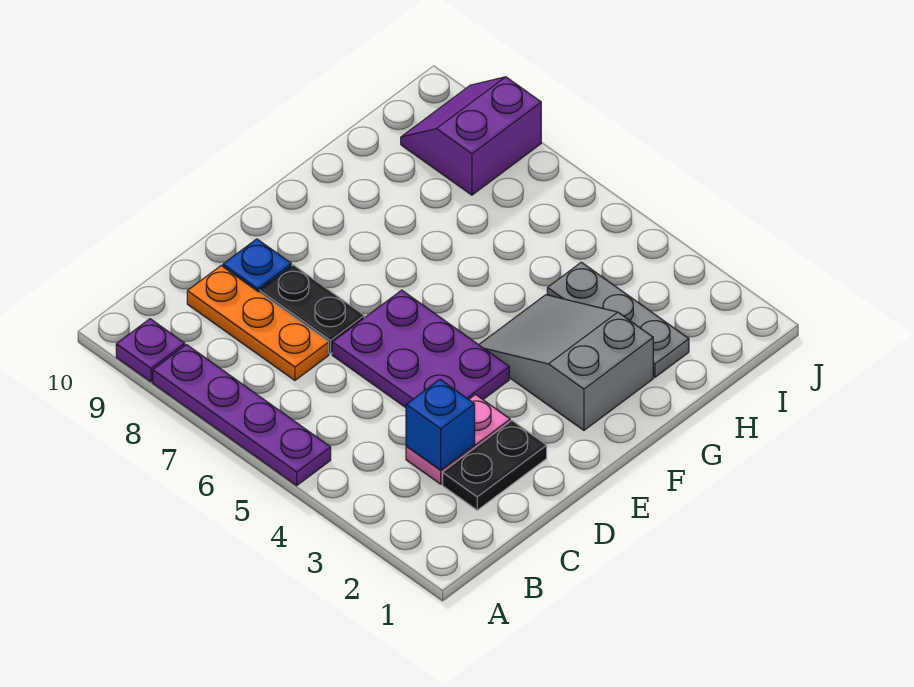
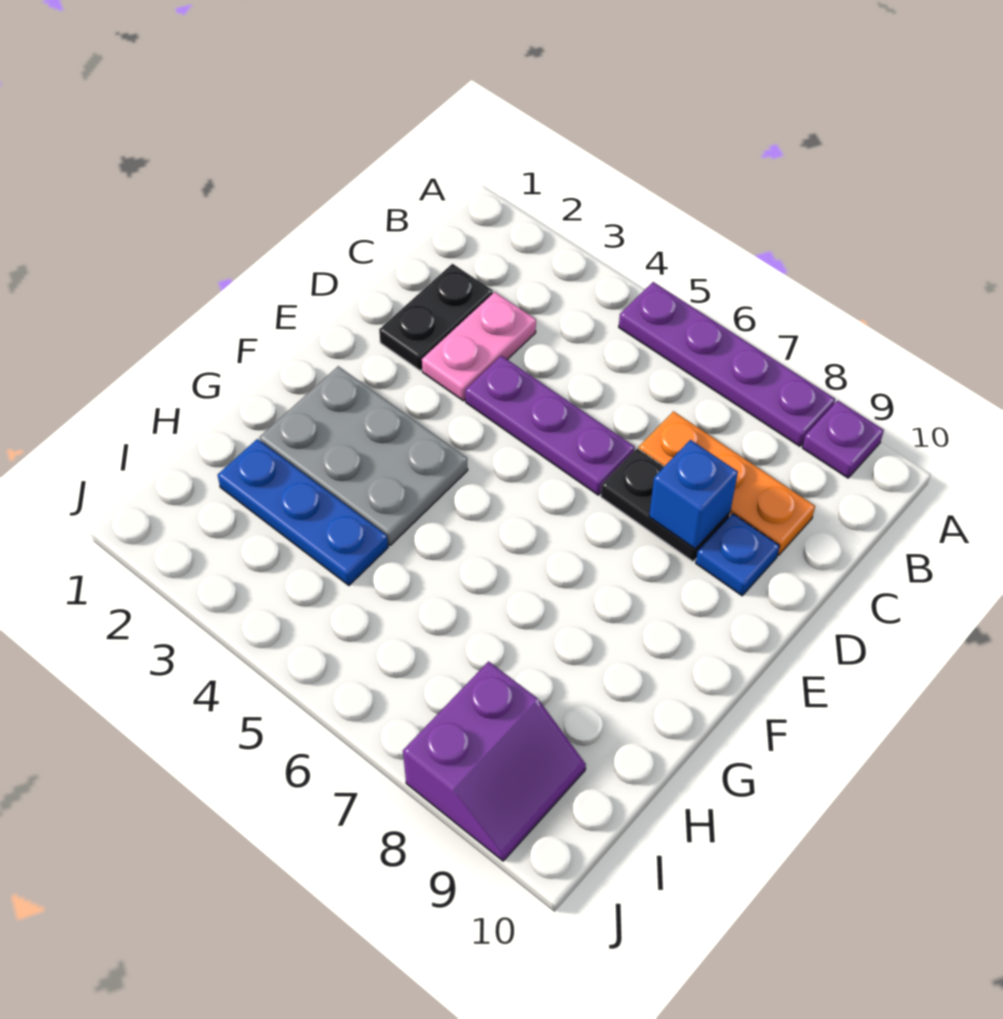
blue 1x1 brick [406,379,475,470] -> blue 1x1 brick moved to [649,440,738,549]
purple 2x3 plate [332,290,509,408] -> purple 1x3 plate [465,356,635,495]
grey 2x3 slope [479,295,653,430] -> grey 2x3 plate [259,366,468,545]
grey 1x3 plate [547,262,689,377] -> blue 1x3 plate [218,439,388,585]

